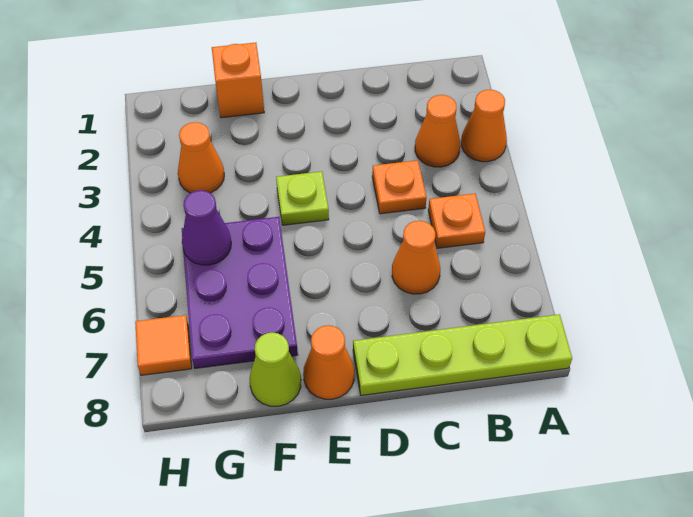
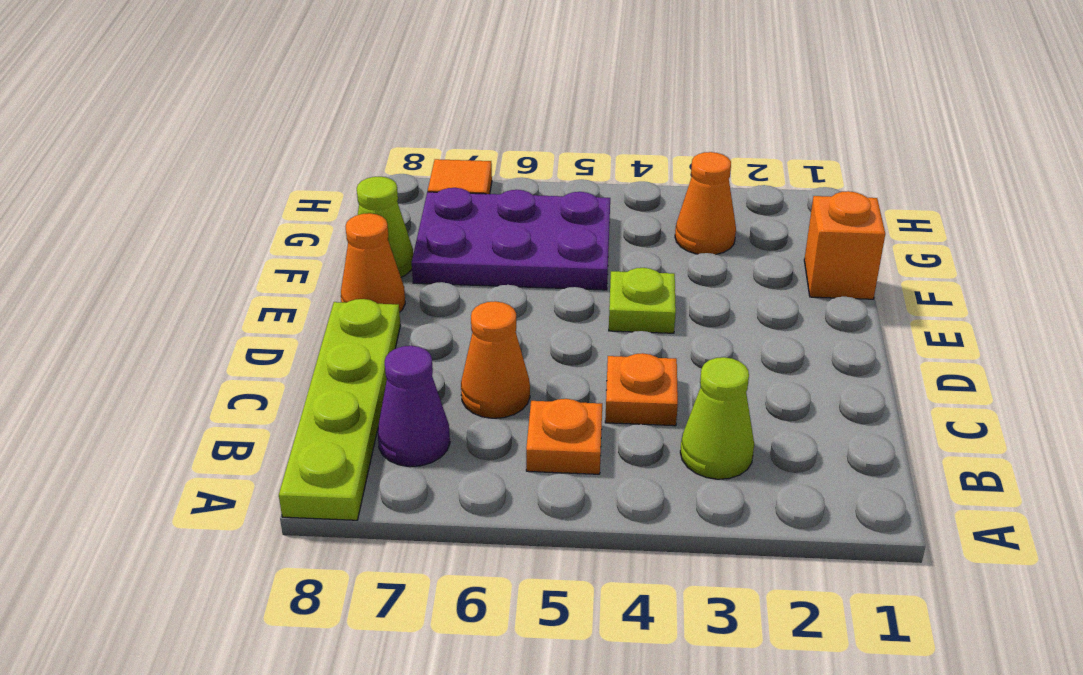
orange 1x1 cone [461,89,507,162] -> none
orange 1x1 cone [415,95,460,167] -> lime 1x1 cone [680,357,754,479]
purple 1x1 cone [182,190,231,265] -> purple 1x1 cone moved to [378,346,450,467]

